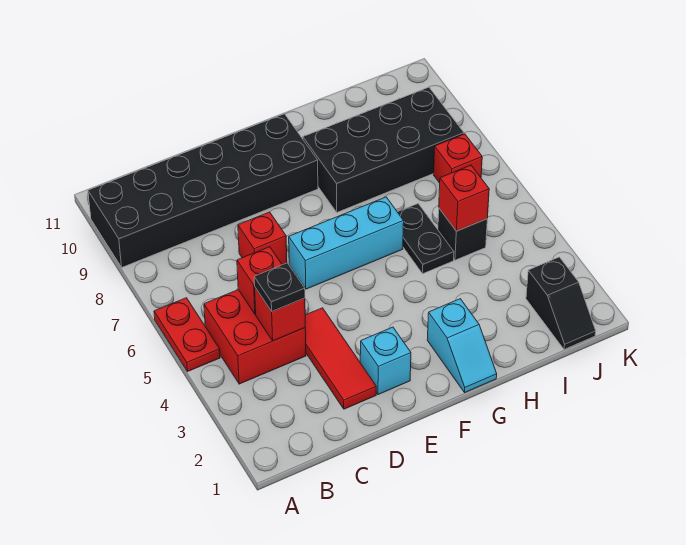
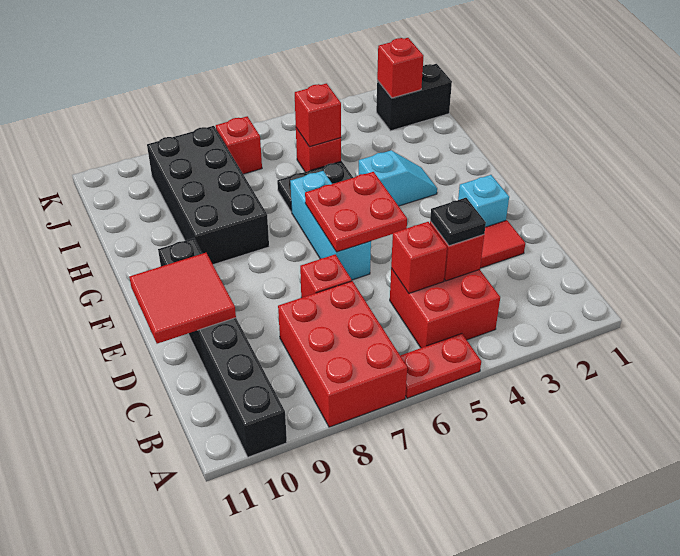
none -> red 2x3 brick [278,281,407,427]
black 2x6 brick [88,114,318,267] -> black 1x6 brick [158,238,287,457]
none -> red 2x2 tile [129,253,236,344]
none -> red 2x2 plate [305,172,407,252]
cyan 1x2 slope [427,299,497,392] -> cyan 1x2 slope moved to [359,150,437,206]
black 1x1 brick [438,209,487,260] -> red 1x1 brick [296,128,341,172]
black 1x2 slope [526,257,596,349] -> black 1x2 brick [376,64,452,131]
none -> red 1x1 brick [377,38,423,98]

